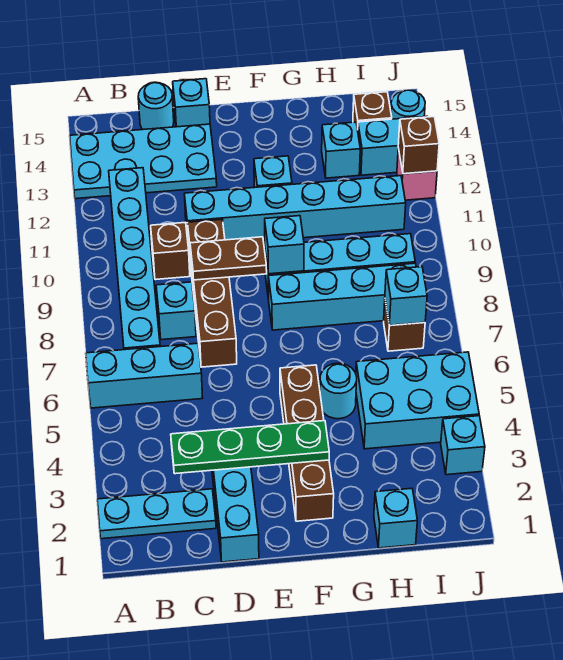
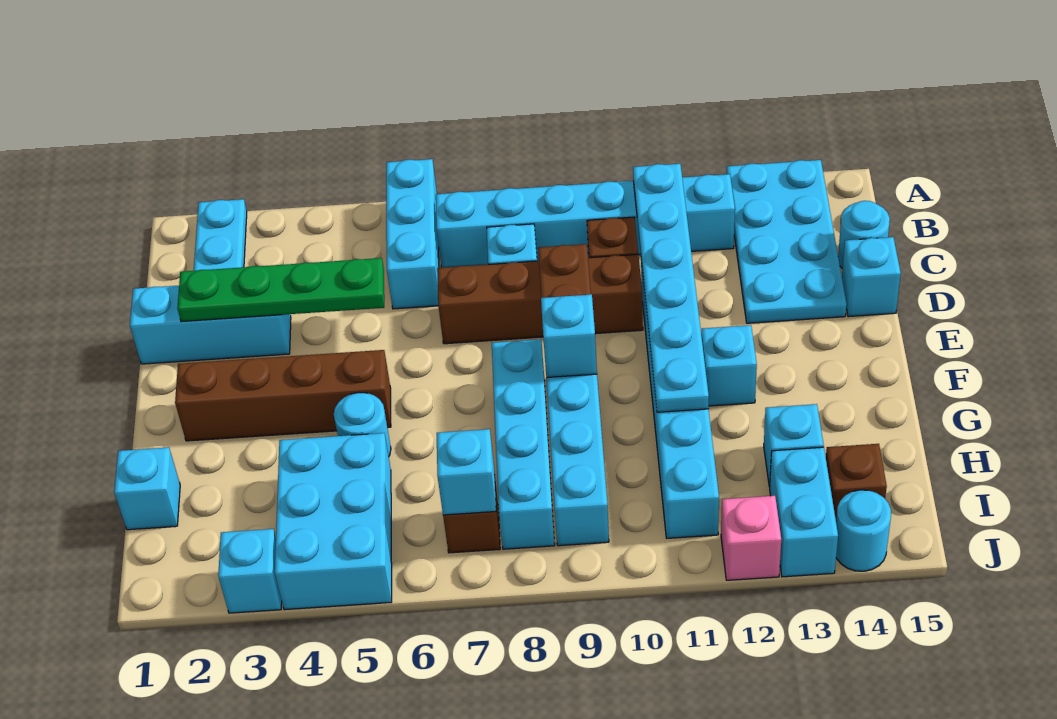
none -> cyan 1x6 plate [633,164,709,412]
green 1x4 plate [171,421,329,474] -> green 1x4 plate turned to [177,258,384,322]
brown 1x1 brick [398,117,439,174] -> none

